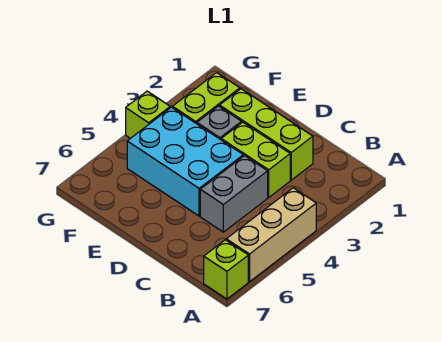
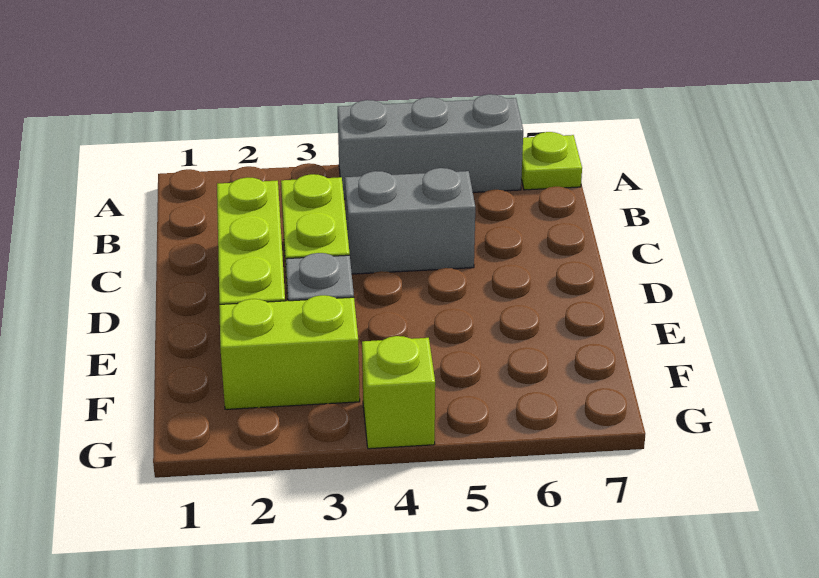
tan 1x3 brick [226,188,316,282] -> grey 1x3 brick [338,94,523,199]
lime 1x1 brick [204,240,248,299] -> lime 1x1 plate [521,132,582,190]
cyan 2x3 brick [127,107,243,216] -> none

